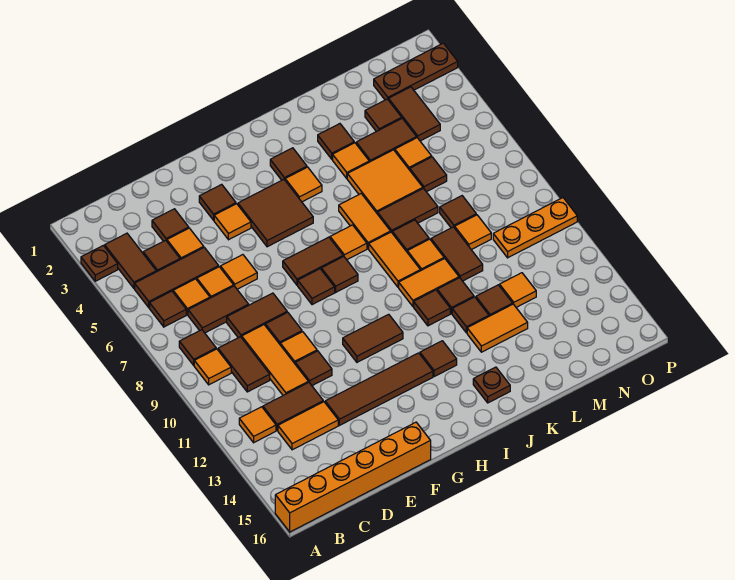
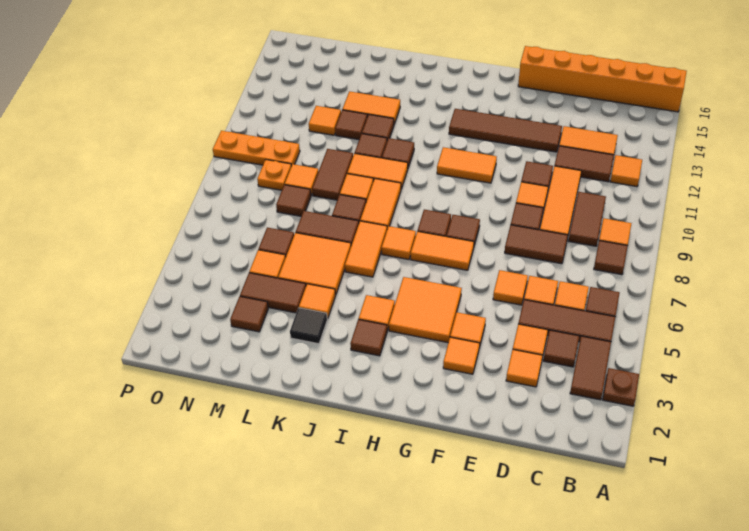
brown 1x2 tile [188,286,249,333] -> none
brown 1x1 tile [152,209,189,241] -> orange 1x1 tile [506,349,543,387]
brown 1x1 tile [199,184,236,220] -> orange 1x1 tile [443,337,480,374]
brown 2x2 tile [238,180,313,247] -> orange 2x2 tile [389,277,462,343]
brown 1x2 tile [283,237,343,285] -> orange 1x2 tile [411,231,474,270]
brown 1x2 tile [343,314,403,362] -> orange 1x2 tile [437,147,497,183]
brown 1x1 tile [420,341,457,377] -> none
brown 1x1 plate [473,367,510,403] -> none
brown 1x1 tile [318,124,354,159] -> black 1x1 tile [290,308,327,344]
brown 1x3 plate [374,43,458,100] -> none
brown 1x2 tile [389,87,440,141] -> none
none -> orange 1x1 plate [257,160,291,190]

